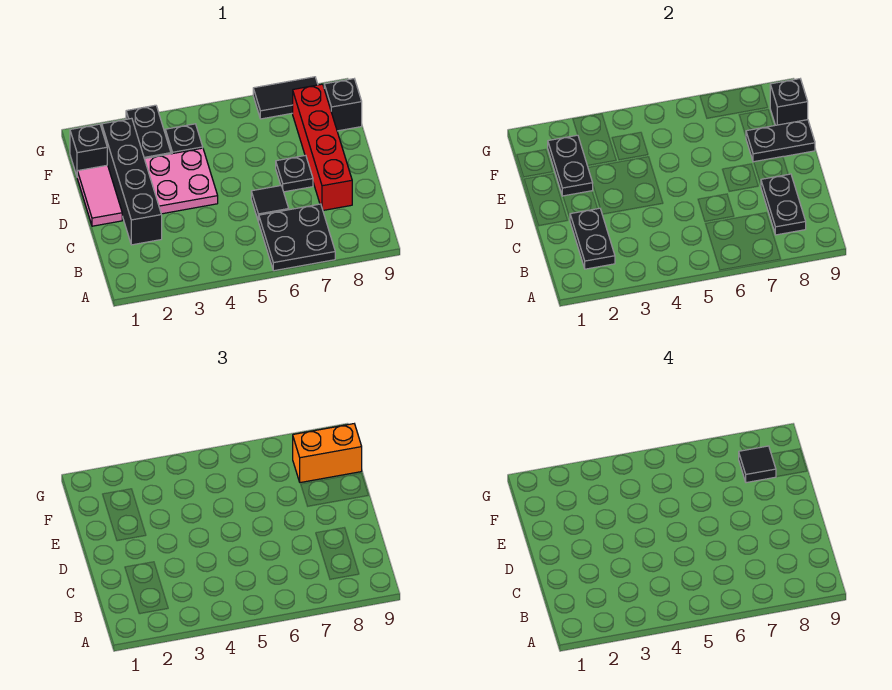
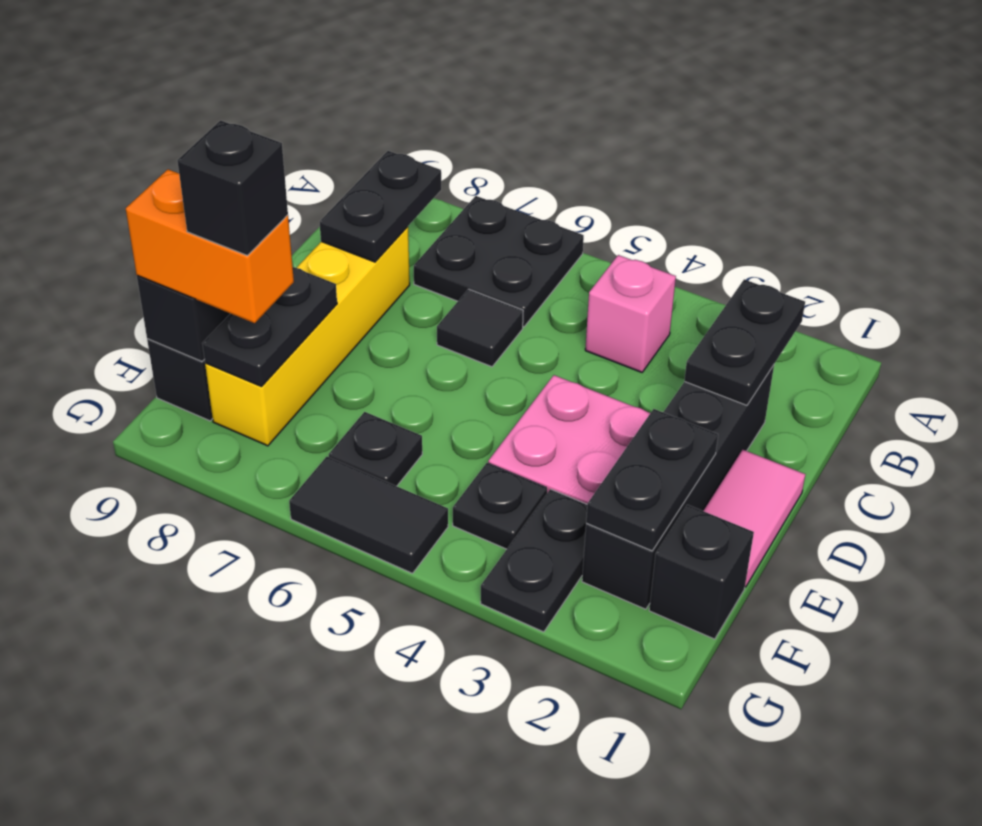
none -> pink 1x1 brick [585,255,676,372]
red 1x4 brick [293,84,352,210] -> yellow 1x4 brick [205,227,410,446]
black 1x1 plate [276,155,313,192] -> black 1x1 plate moved to [329,412,422,486]
black 1x2 plate [746,120,815,162] -> black 1x2 plate turned to [202,267,337,387]
black 1x1 tile [739,446,776,483] -> black 1x1 brick [177,120,288,255]
black 1x2 tile [253,77,318,119] -> black 1x2 tile moved to [289,457,448,573]

